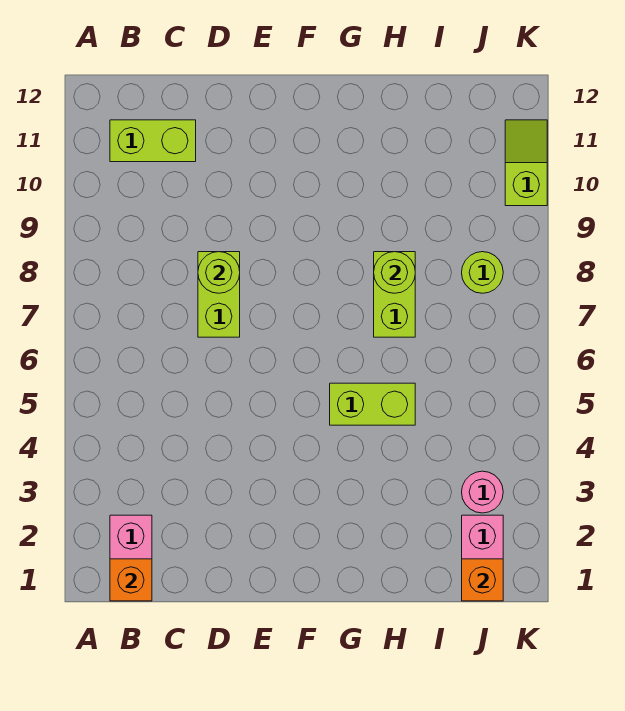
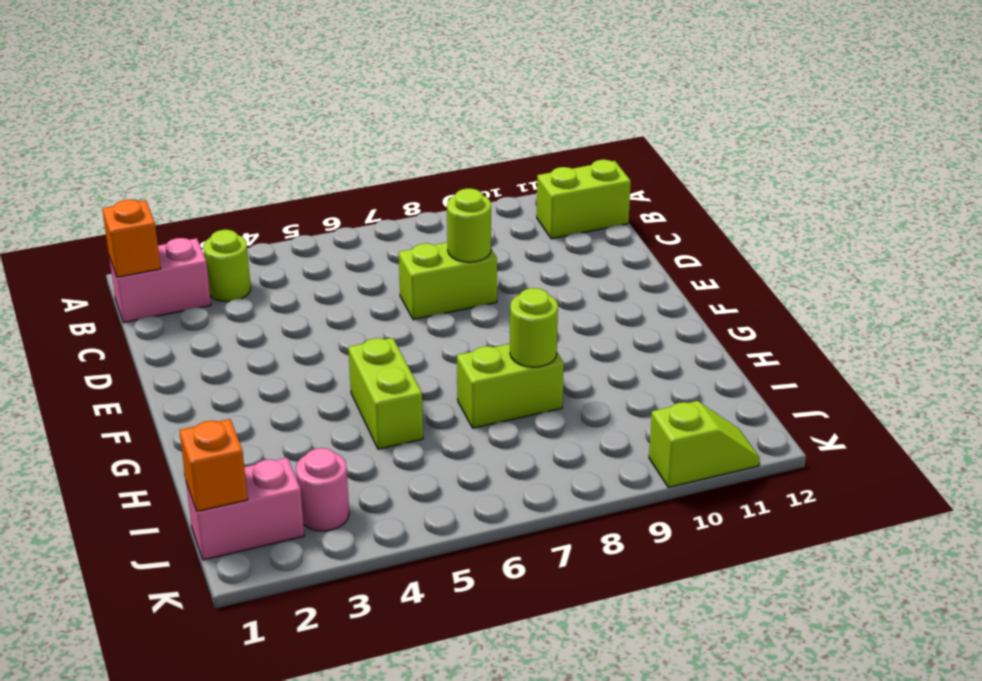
lime 1x2 brick [110,120,196,162] -> lime 1x2 brick turned to [537,160,631,239]
lime 1x1 round brick [462,252,503,293] -> lime 1x1 round brick moved to [203,230,251,302]

